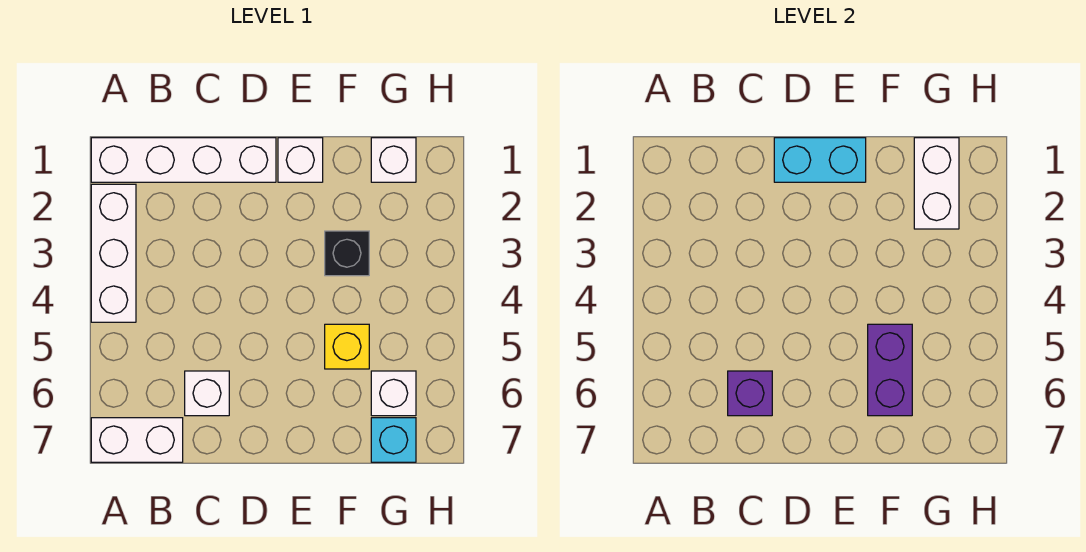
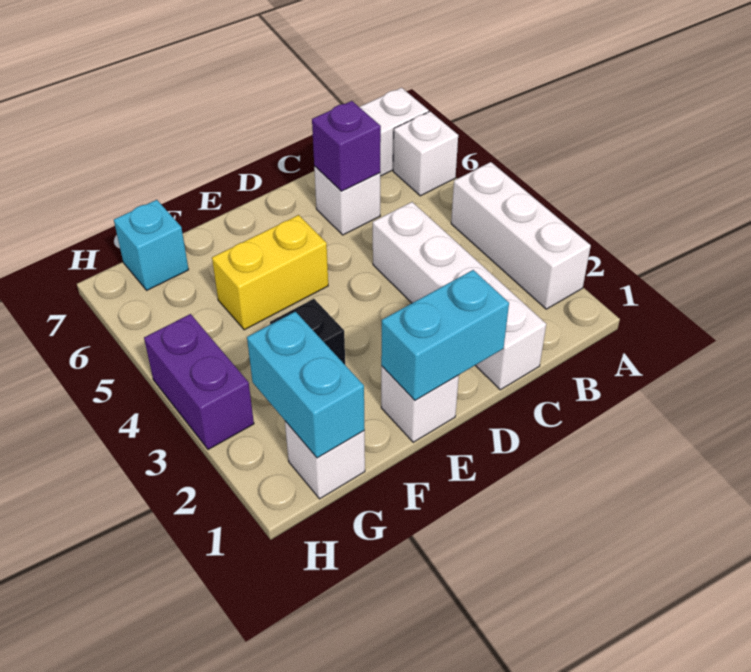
white 1x4 brick [91,138,276,182] -> white 1x4 brick turned to [373,202,546,390]
yellow 1x1 brick [325,324,369,369] -> yellow 1x2 brick [212,215,328,330]
purple 1x2 brick [868,324,912,416] -> purple 1x2 brick moved to [144,314,254,450]
white 1x2 brick [914,138,959,229] -> cyan 1x2 brick [247,312,365,458]
white 1x1 brick [371,371,416,416] -> white 1x1 brick moved to [393,112,458,196]

